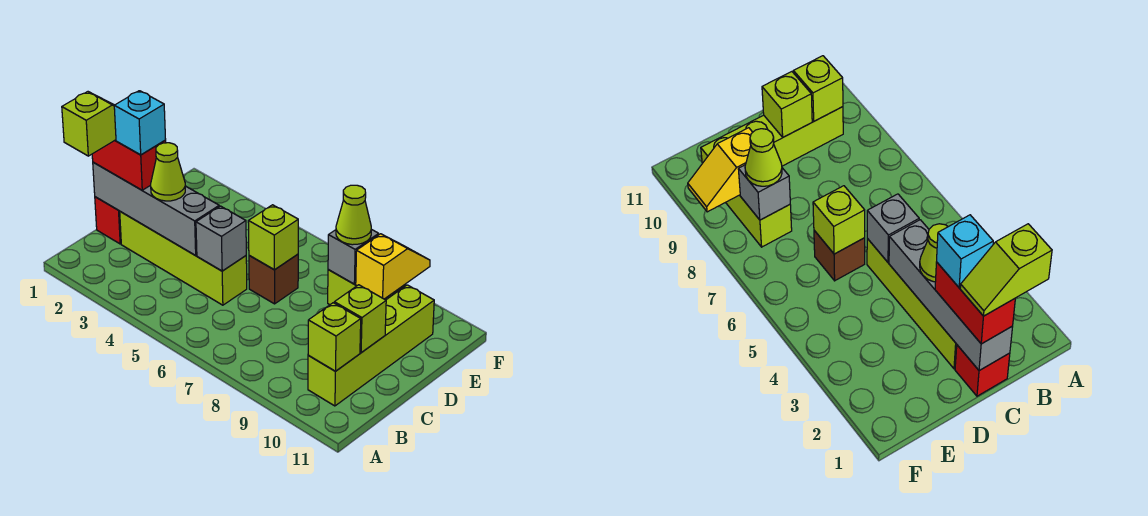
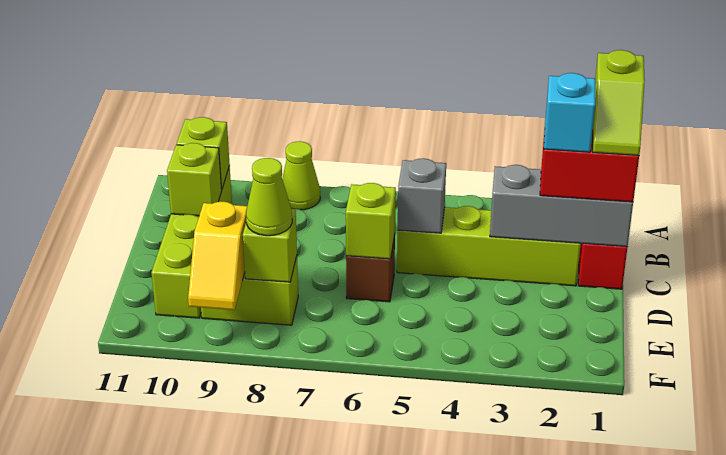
grey 1x4 brick [93,162,219,255] -> grey 1x3 brick [490,165,633,247]
lime 1x1 cone [151,143,185,201] -> lime 1x1 cone moved to [282,141,320,210]
grey 1x1 brick [328,229,379,284] -> lime 1x1 brick [243,209,297,282]

